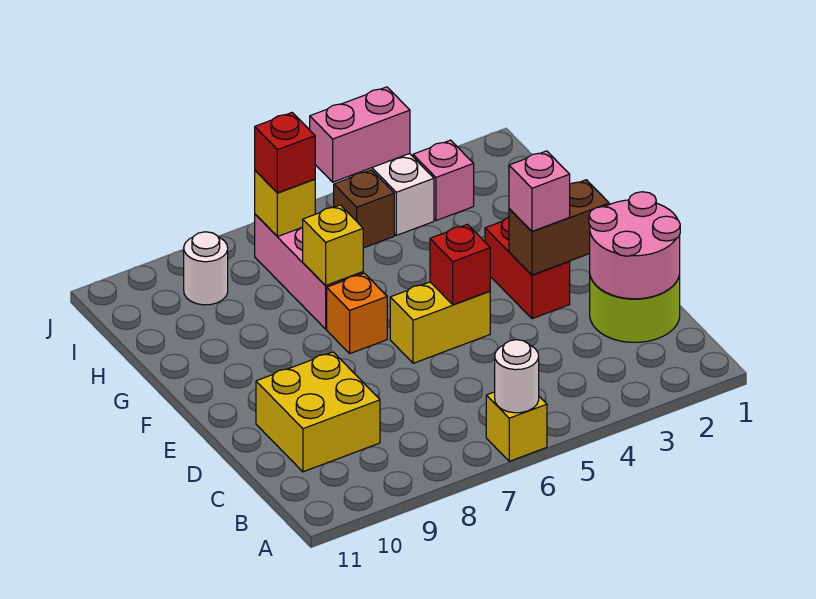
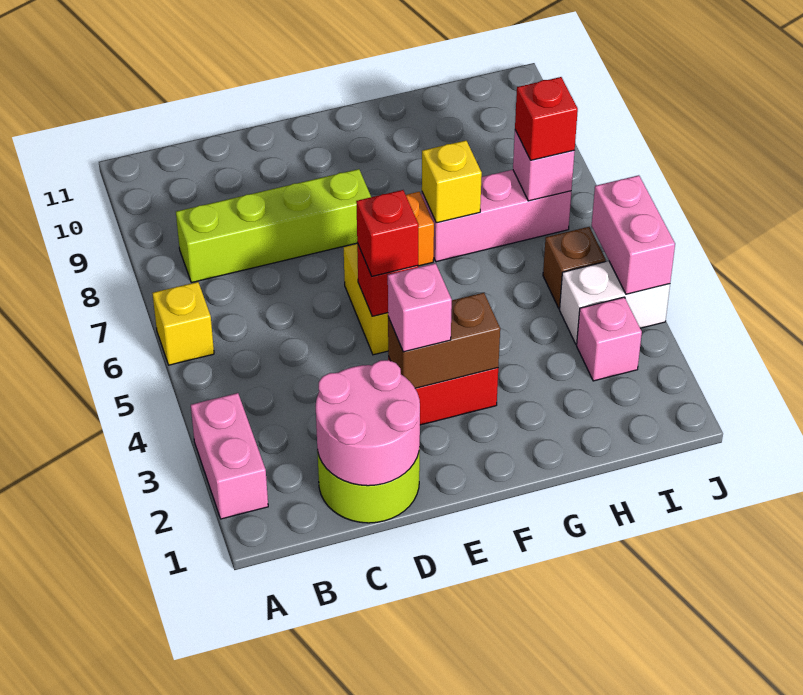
none -> pink 1x2 brick [191,393,268,519]
white 1x1 round brick [494,340,539,413] -> none
none -> lime 1x4 brick [176,169,371,283]
yellow 2x2 brick [256,352,380,472] -> none
brown 1x2 brick [509,180,609,275] -> brown 1x2 brick turned to [388,293,500,388]
none -> red 1x1 brick [356,190,419,276]
yellow 1x1 brick [255,171,315,237] -> pink 1x1 brick [513,130,575,201]
white 1x1 round brick [184,232,228,305] -> none

